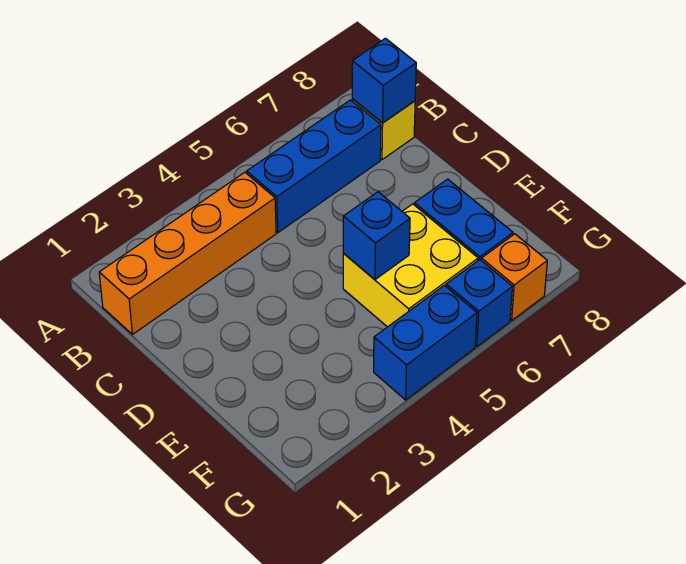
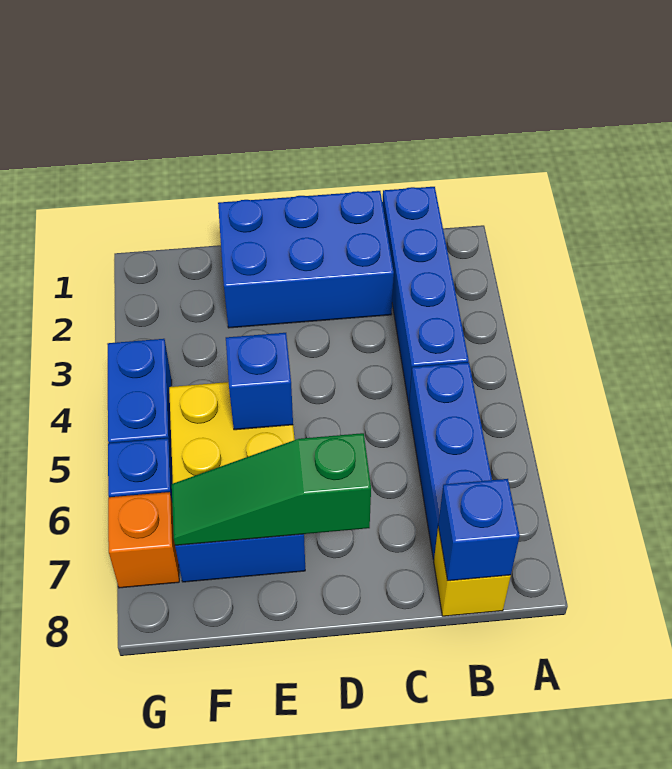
orange 1x4 brick [99,172,276,334] -> blue 1x4 brick [382,187,469,404]
none -> blue 2x3 brick [218,191,394,328]
none -> green 1x3 slope [172,433,371,545]

